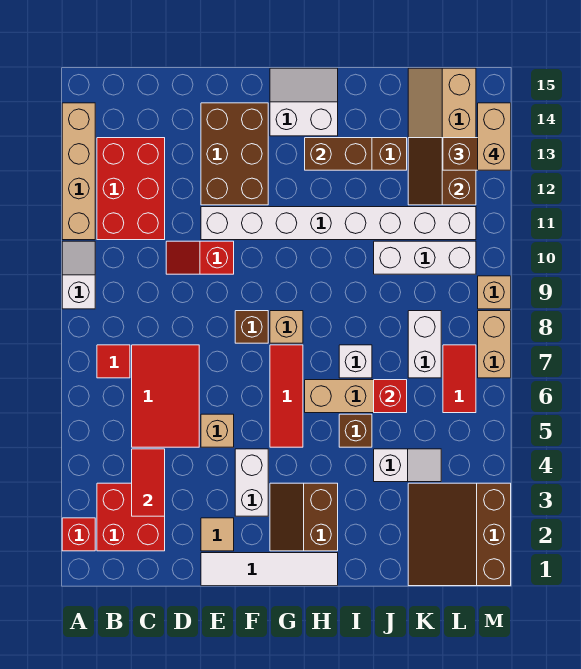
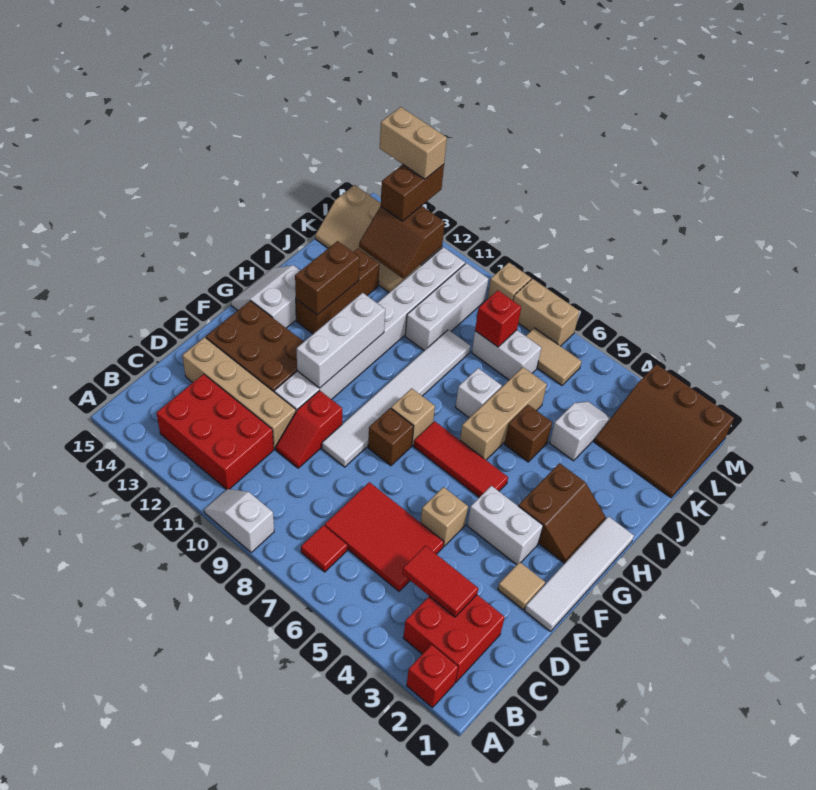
tan 1x4 brick [62,103,95,240] -> tan 1x4 brick moved to [182,337,296,449]
none -> white 1x6 tile [322,330,471,467]
none -> white 1x3 brick [297,293,385,388]
brown 2x2 slope [270,483,338,551] -> brown 2x2 slope turned to [519,463,606,563]
red 1x1 brick [374,380,407,413] -> red 1x1 brick moved to [475,290,521,347]
red 1x2 tile [443,345,476,413] -> tan 1x2 tile [526,328,582,385]

